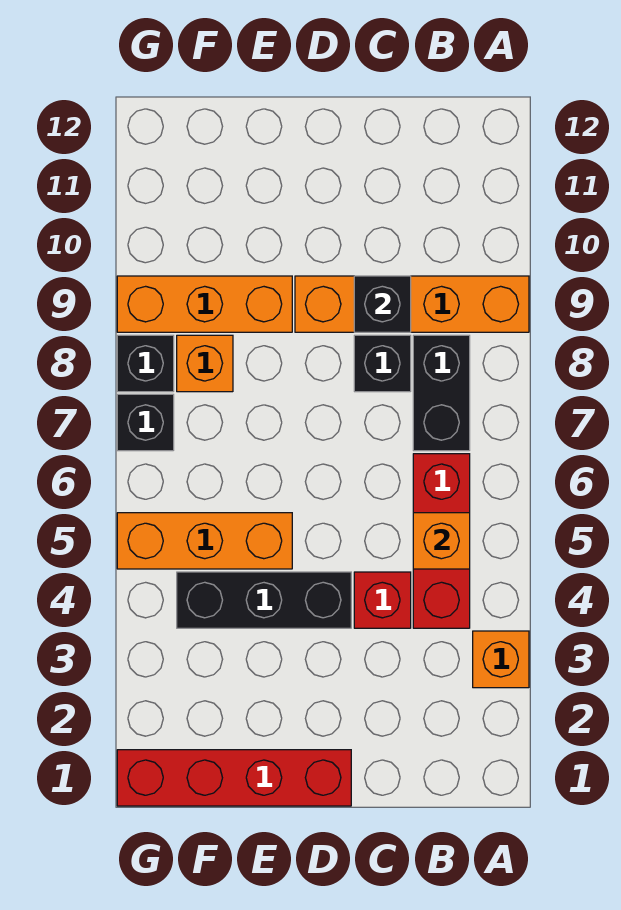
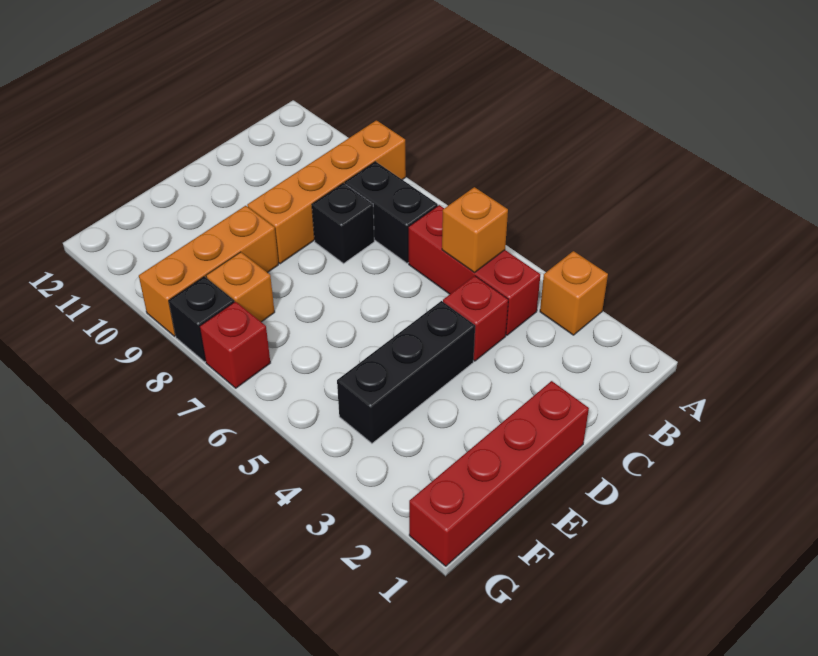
black 1x1 brick [354,276,411,332] -> none
orange 1x3 brick [117,513,292,569] -> none
black 1x1 brick [117,394,174,451] -> red 1x1 brick [200,302,270,388]

